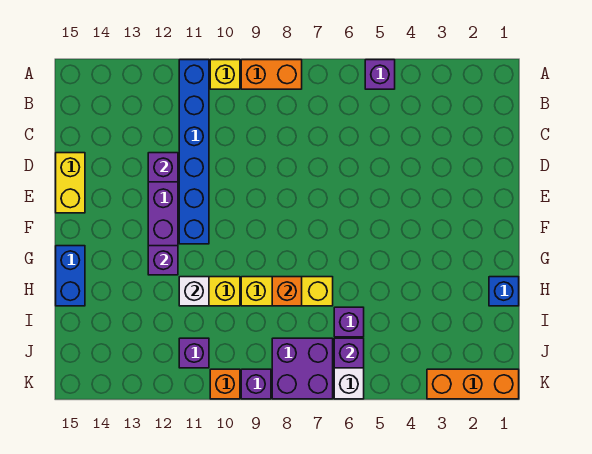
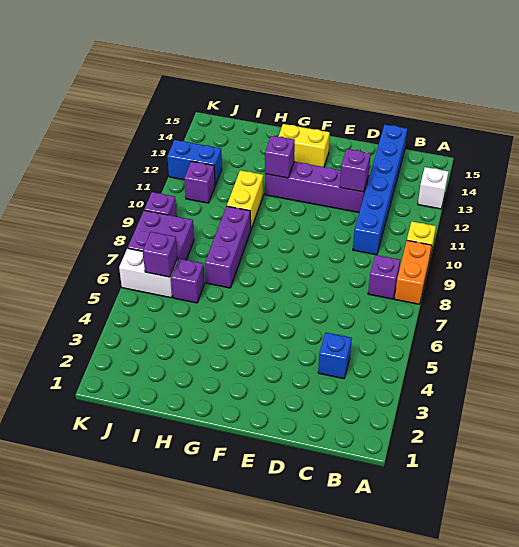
purple 1x1 brick [365,60,395,89] -> purple 1x1 brick moved to [368,255,400,299]
blue 1x6 brick [179,60,209,244] -> blue 1x6 brick turned to [353,125,407,255]
yellow 1x2 brick [56,153,85,213] -> yellow 1x2 brick moved to [278,124,330,167]
blue 1x2 brick [56,246,85,306] -> blue 1x2 brick moved to [167,140,222,185]
blue 1x1 brick [489,277,519,306] -> blue 1x1 brick moved to [318,333,352,379]
yellow 1x3 brick [241,277,333,306] -> purple 1x3 brick [205,206,251,288]
orange 1x1 brick [272,277,302,306] -> none
white 1x1 brick [179,277,209,306] -> white 1x1 brick moved to [418,167,449,209]
orange 1x3 brick [427,369,519,399] -> none
orange 1x1 brick [210,369,240,399] -> none

